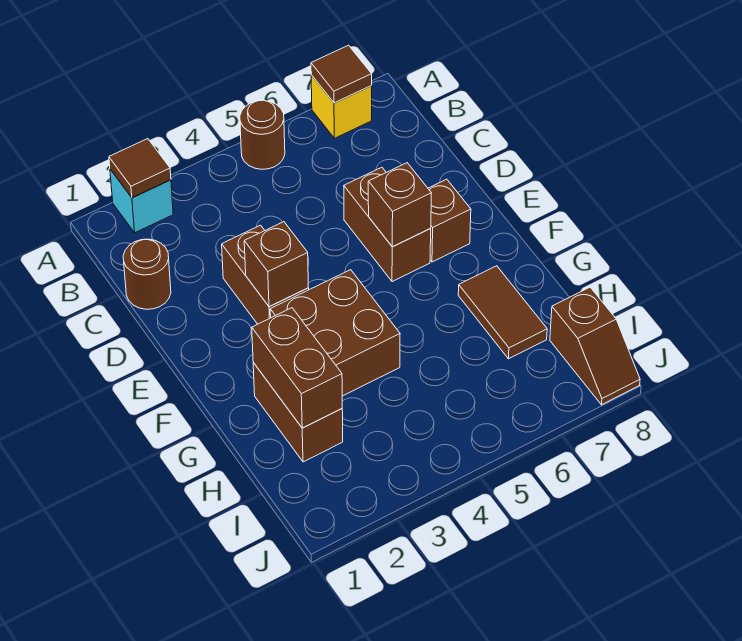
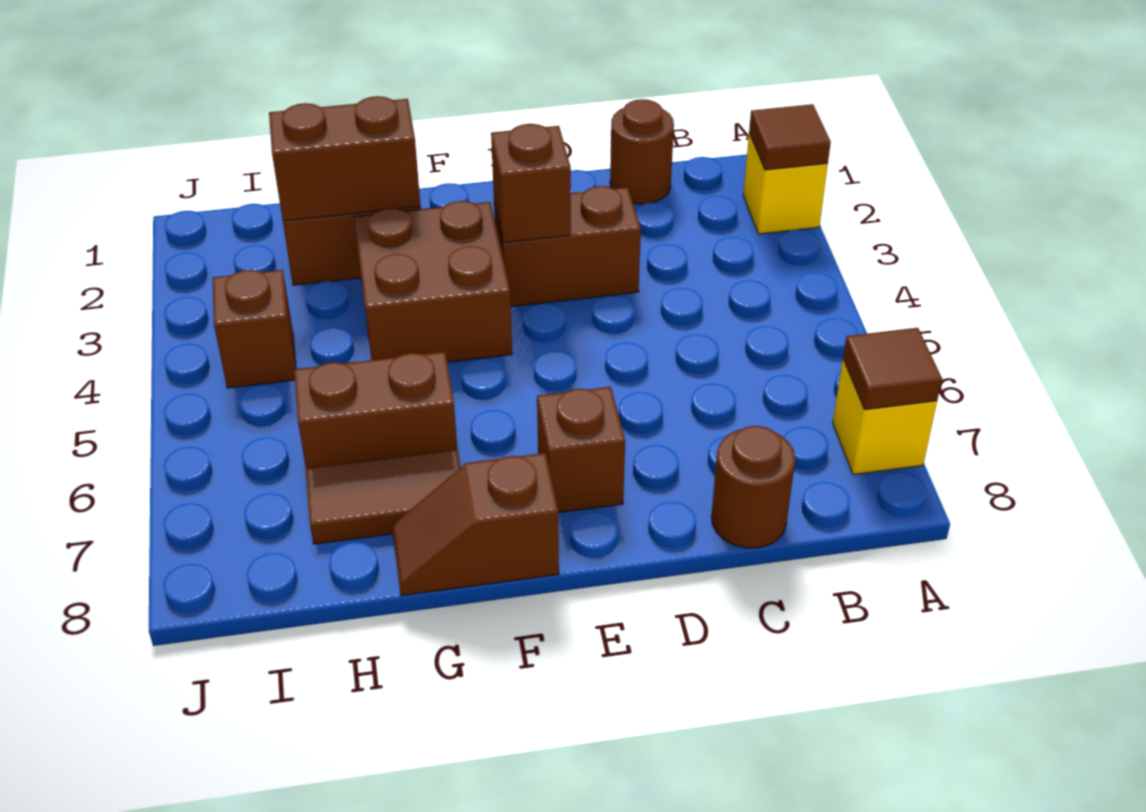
cyan 1x1 brick [110,169,173,233] -> yellow 1x1 brick [743,133,828,234]
brown 1x1 round brick [240,100,285,169] -> brown 1x1 round brick moved to [712,426,795,548]
brown 1x2 brick [344,167,431,282] -> brown 1x2 brick moved to [294,352,457,468]
brown 1x1 brick [368,163,431,247] -> brown 1x1 brick moved to [212,270,296,388]
brown 1x2 slope [550,287,640,405] -> brown 1x2 slope moved to [392,453,559,596]

